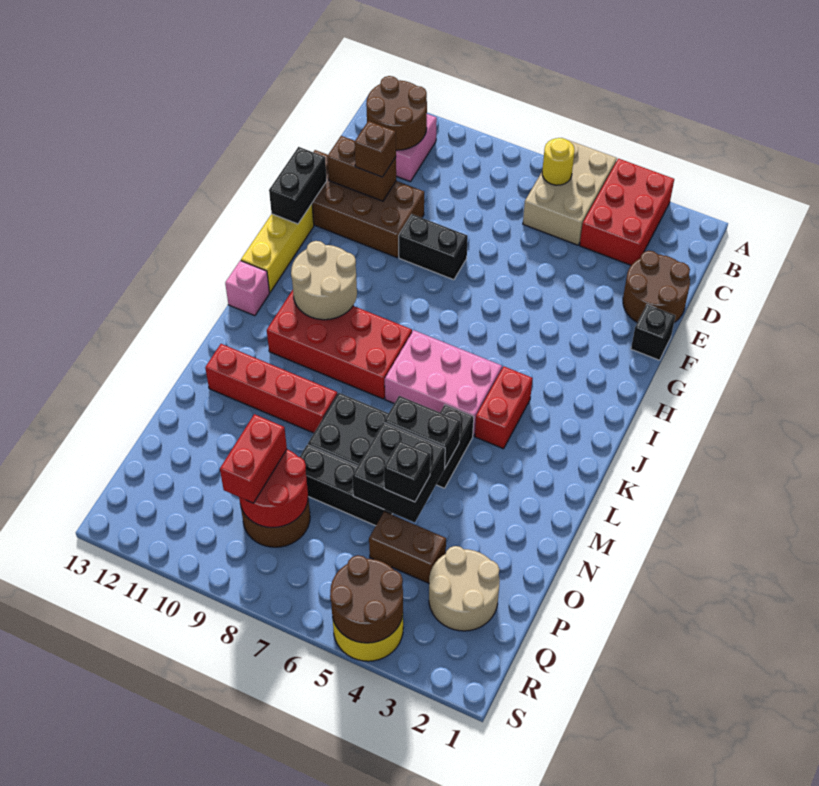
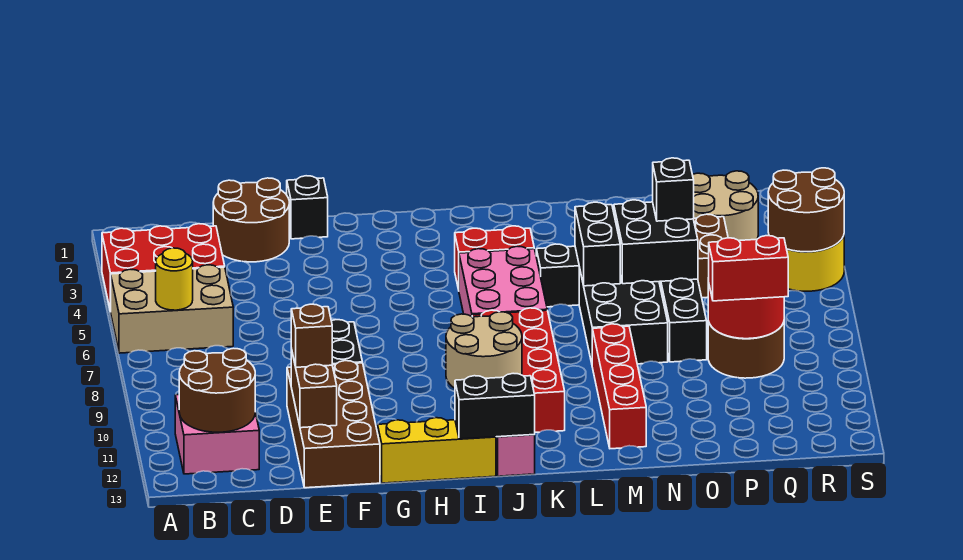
black 1x2 brick [269,147,327,224] -> black 1x2 brick moved to [455,373,535,439]

